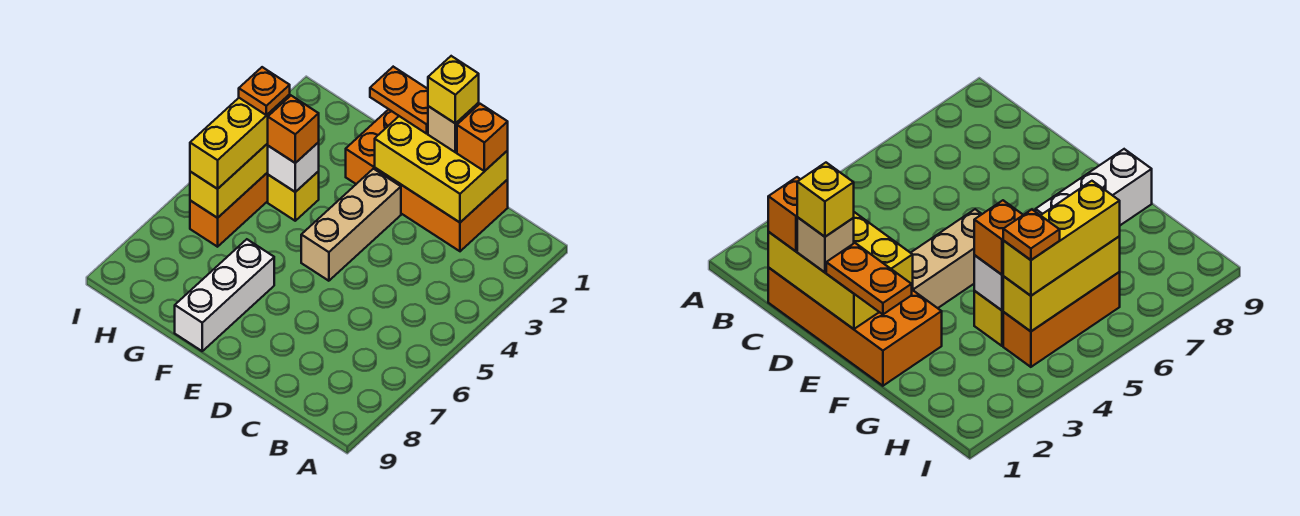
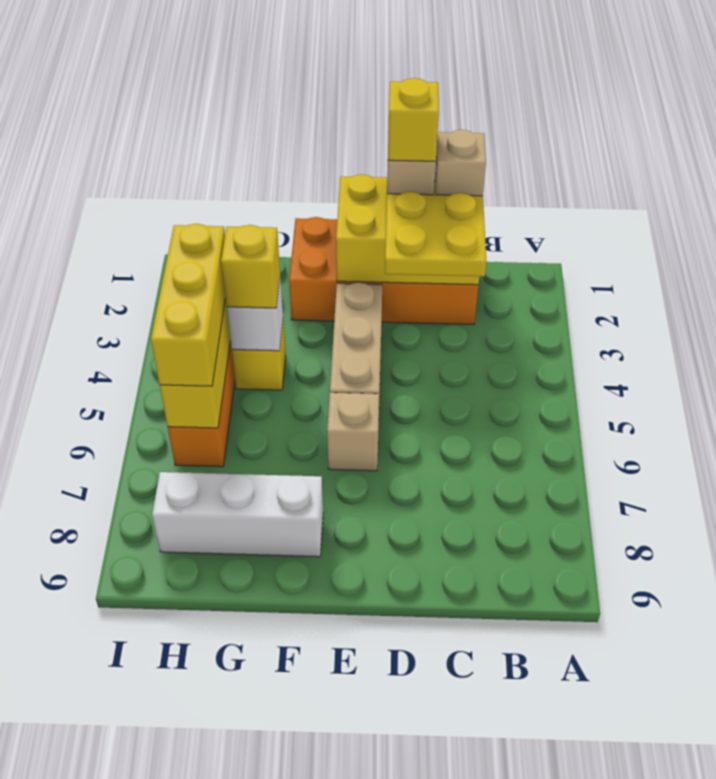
orange 1x1 brick [457,104,508,171] -> tan 1x1 brick [435,130,486,196]
none -> yellow 2x2 plate [385,192,486,276]
orange 1x2 plate [370,67,428,134] -> none
none -> tan 1x1 brick [327,393,379,471]
white 1x3 brick [175,239,274,351] -> white 1x3 brick turned to [152,472,323,557]
orange 1x1 brick [267,96,319,163] -> yellow 1x1 brick [221,225,280,308]
orange 1x1 plate [239,67,290,115] -> none

